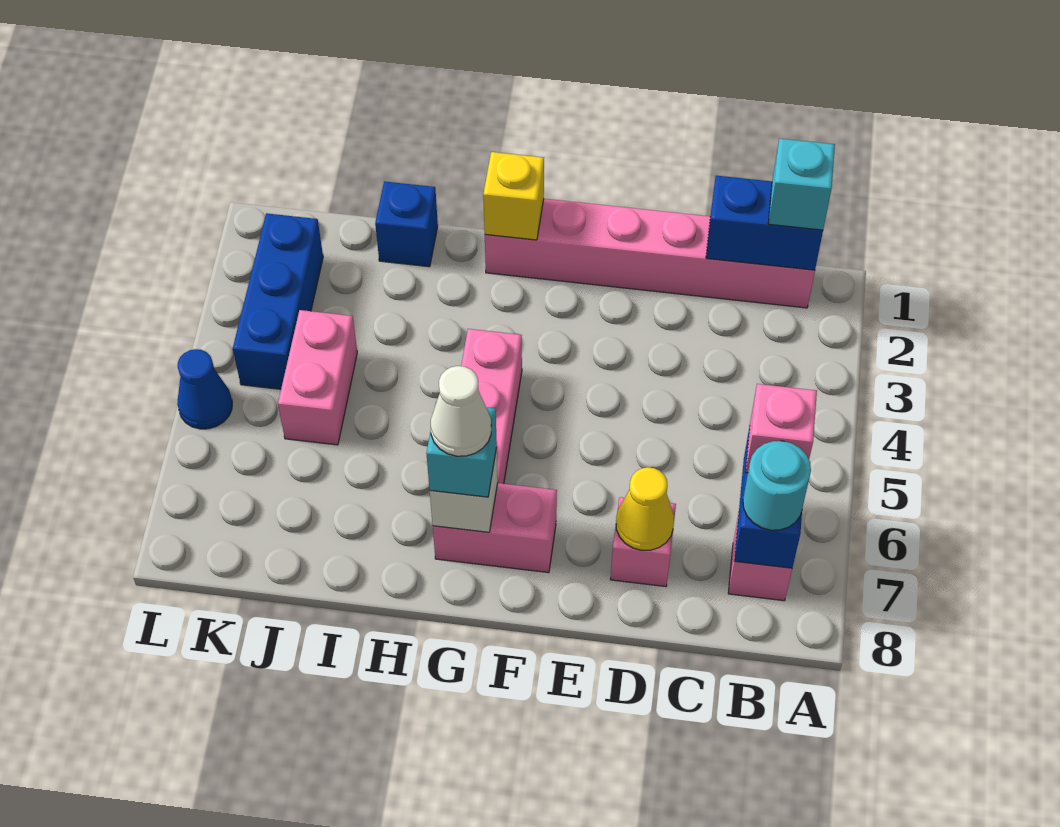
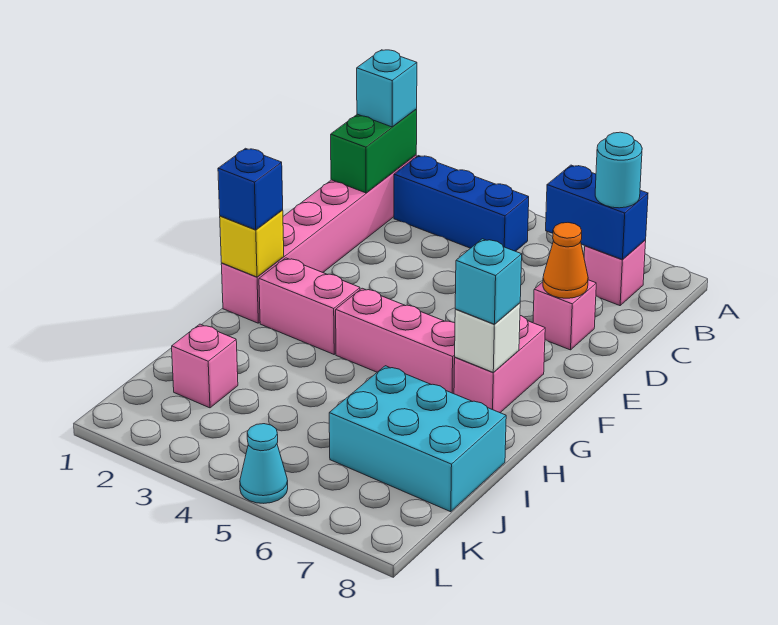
blue 1x2 brick [706,176,823,270] -> green 1x2 brick [331,109,417,193]
pink 1x1 brick [746,384,817,473] -> pink 1x1 brick moved to [172,324,238,408]
yellow 1x1 cone [616,467,674,550] -> orange 1x1 cone [543,223,588,298]
white 1x1 cone [431,366,491,456] -> none
blue 1x1 brick [375,181,438,267] -> blue 1x1 brick moved to [218,148,283,230]
none -> cyan 2x3 brick [329,366,506,512]
pink 1x2 brick [278,310,357,445] -> pink 1x2 brick moved to [259,258,360,354]
blue 1x3 brick [233,213,323,389] -> blue 1x3 brick moved to [394,156,529,251]
blue 1x1 cone [177,349,232,429] -> cyan 1x1 cone [240,424,288,503]

